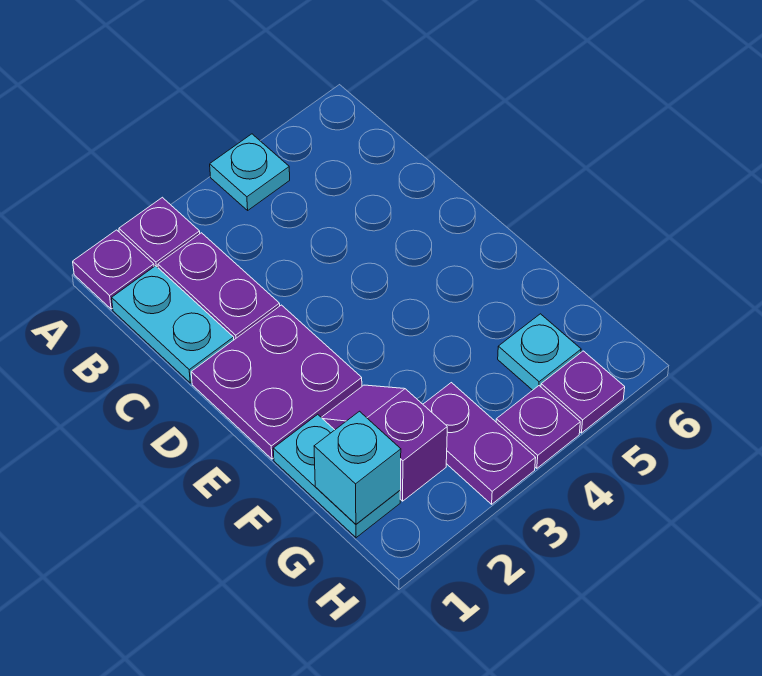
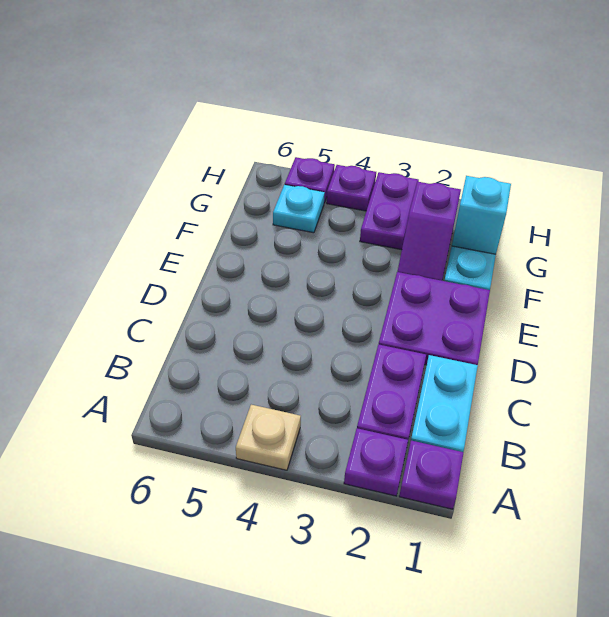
cyan 1x1 plate [210,134,290,210] -> tan 1x1 plate [236,405,301,470]

